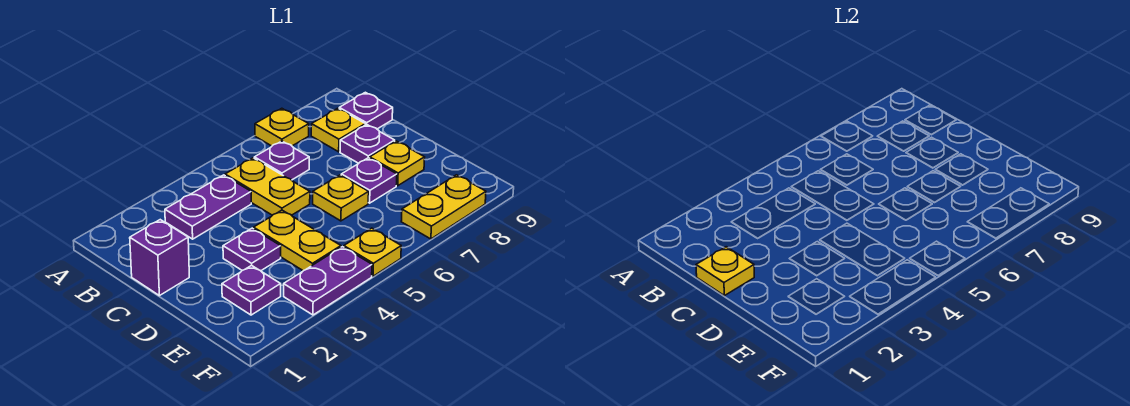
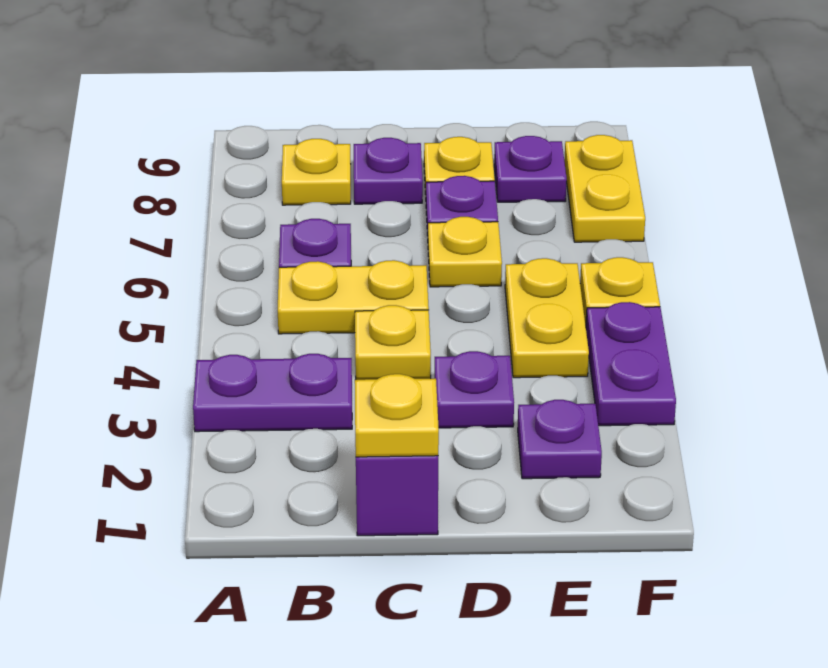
yellow 1x1 plate [255,108,309,146] -> yellow 1x1 plate moved to [355,305,431,380]
purple 1x2 plate [165,175,251,239] -> purple 1x2 plate turned to [193,354,352,432]
purple 1x1 plate [339,92,393,129] -> purple 1x1 plate moved to [494,136,567,202]
yellow 1x2 plate [254,210,341,271] -> yellow 1x2 plate turned to [505,258,589,378]

